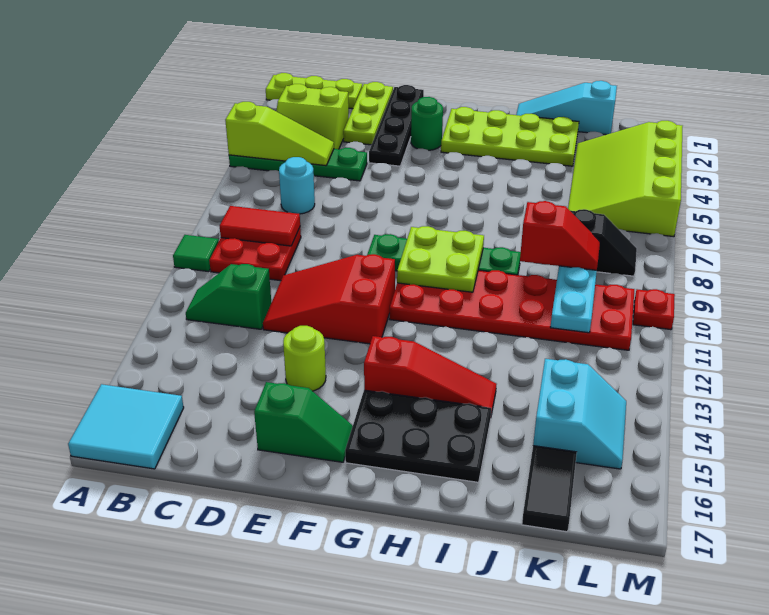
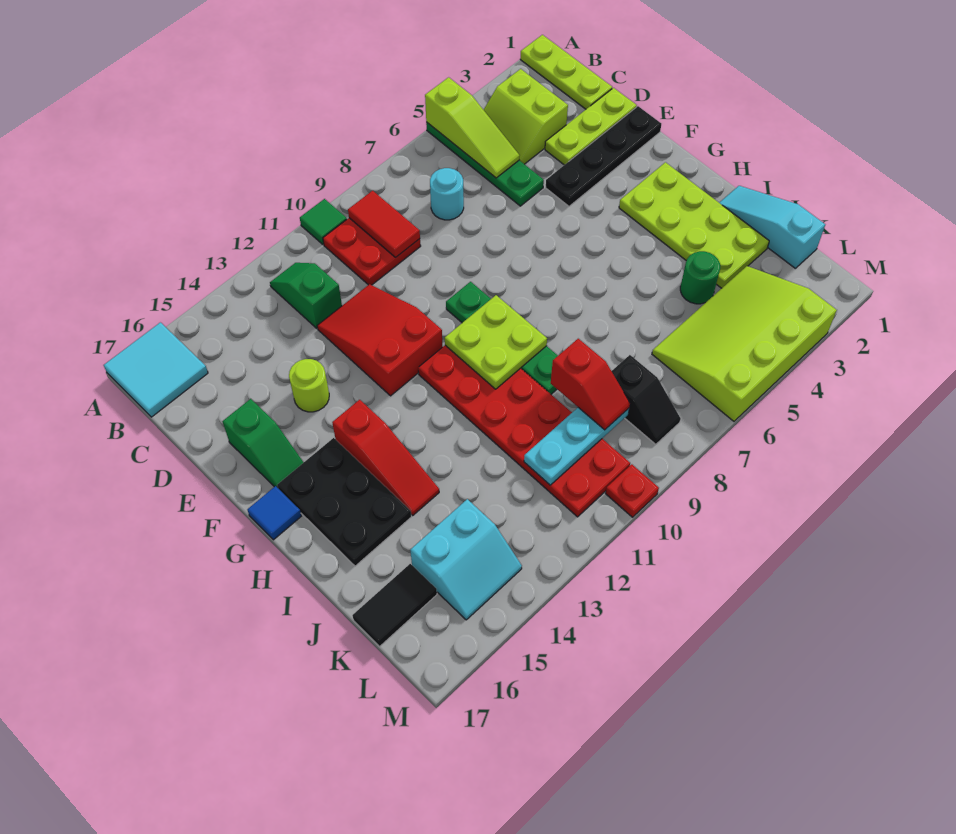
green 1x1 round brick [411,97,443,151] -> green 1x1 round brick moved to [680,251,720,304]
none -> blue 1x1 tile [247,486,301,540]

